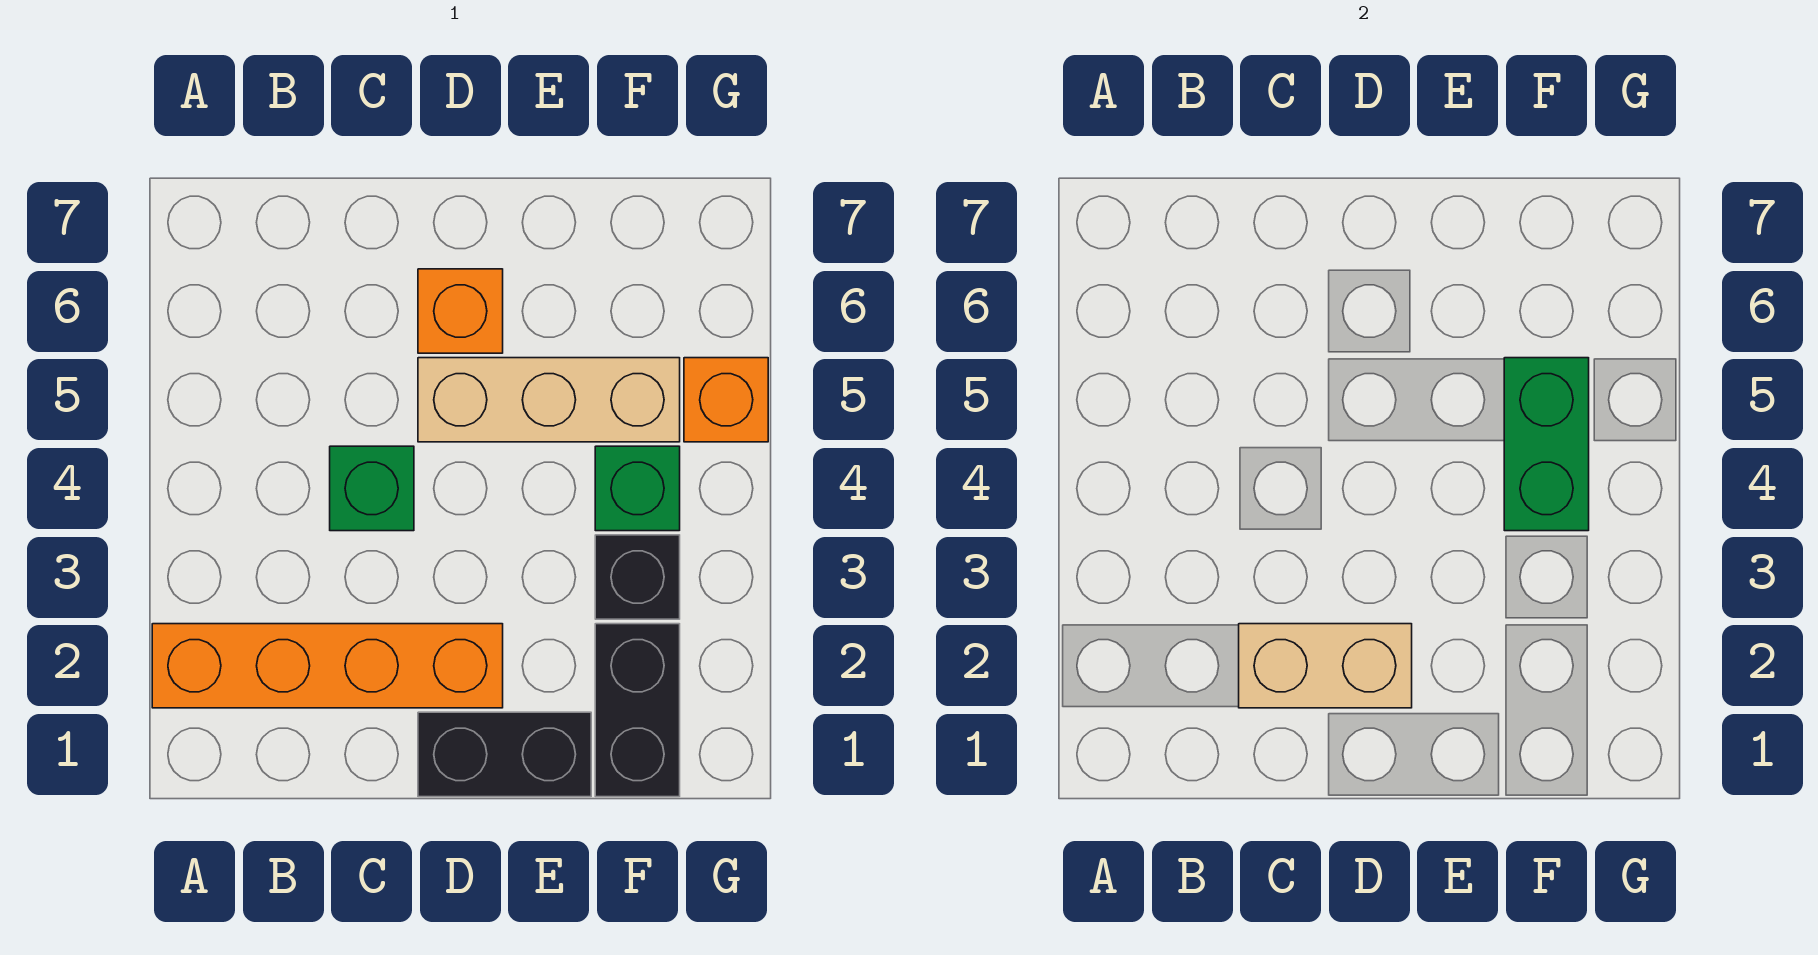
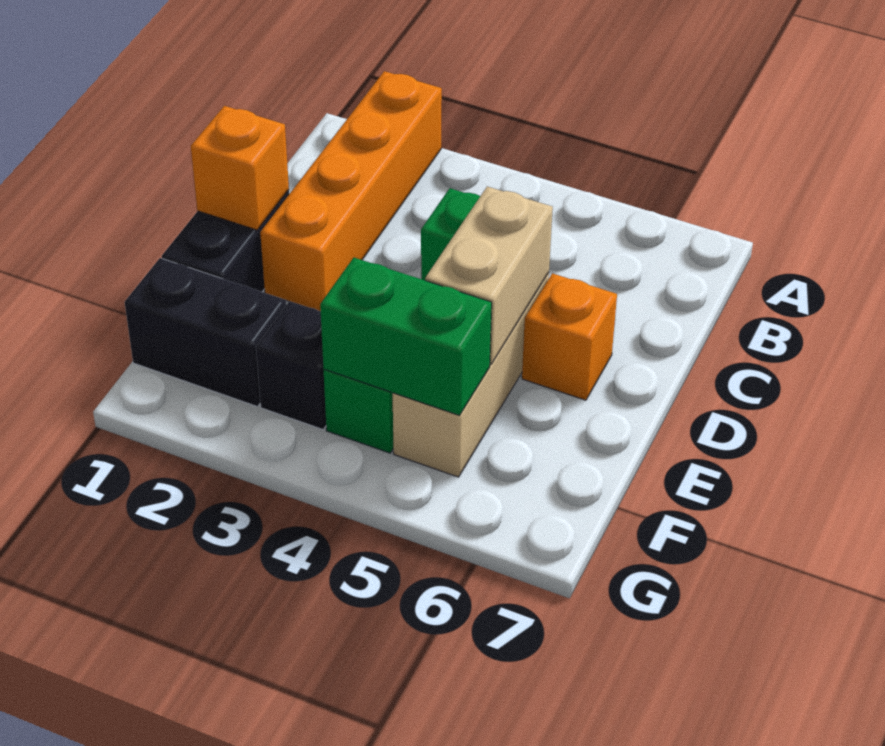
tan 1x2 brick [1239,624,1412,708] -> tan 1x2 brick moved to [425,186,553,364]
orange 1x1 brick [684,358,768,442] -> orange 1x1 brick moved to [191,106,289,230]

